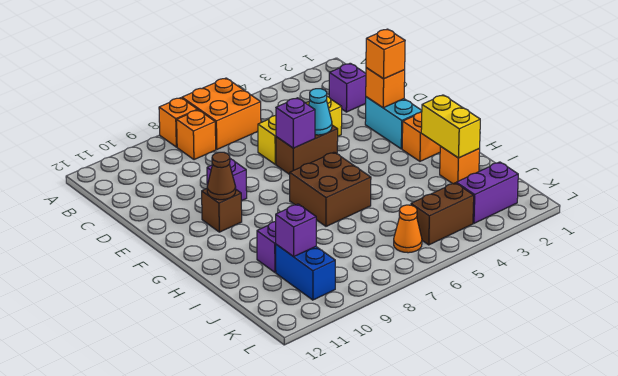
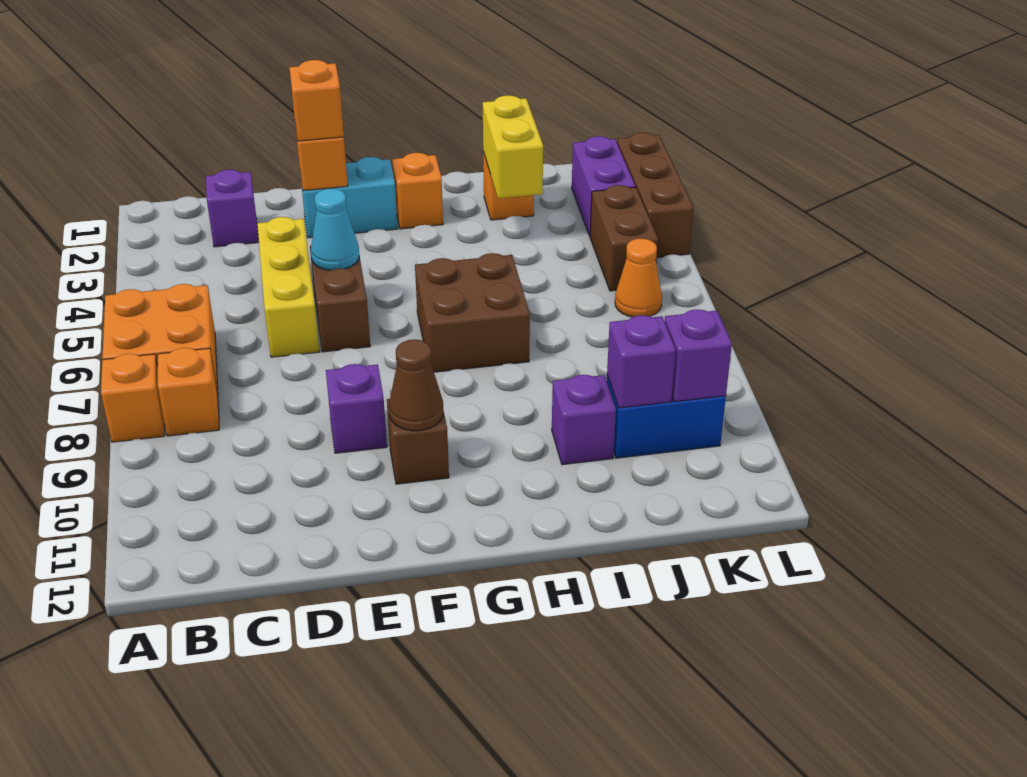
purple 1x1 brick [276,98,315,148] -> purple 1x1 brick moved to [665,309,732,402]
yellow 1x2 brick [421,95,480,158] -> yellow 1x2 brick turned to [483,95,543,198]
none -> brown 1x3 brick [617,132,693,257]

